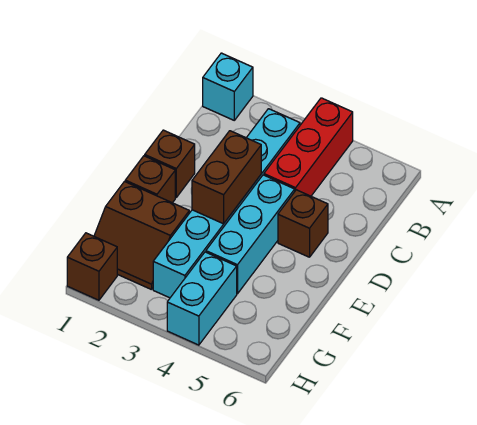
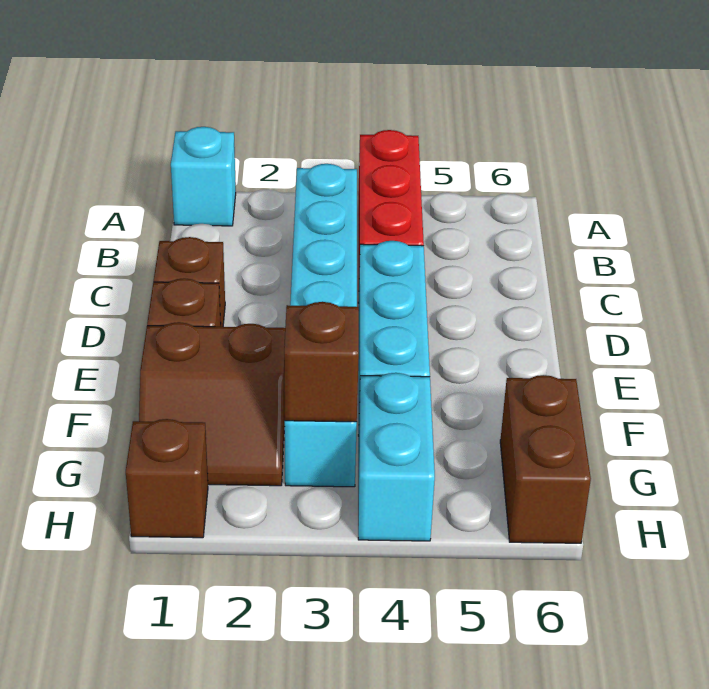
brown 1x2 brick [192,131,261,224] -> brown 1x2 brick moved to [500,375,591,543]
brown 1x1 brick [278,190,328,257] -> brown 1x1 brick moved to [284,302,359,422]

